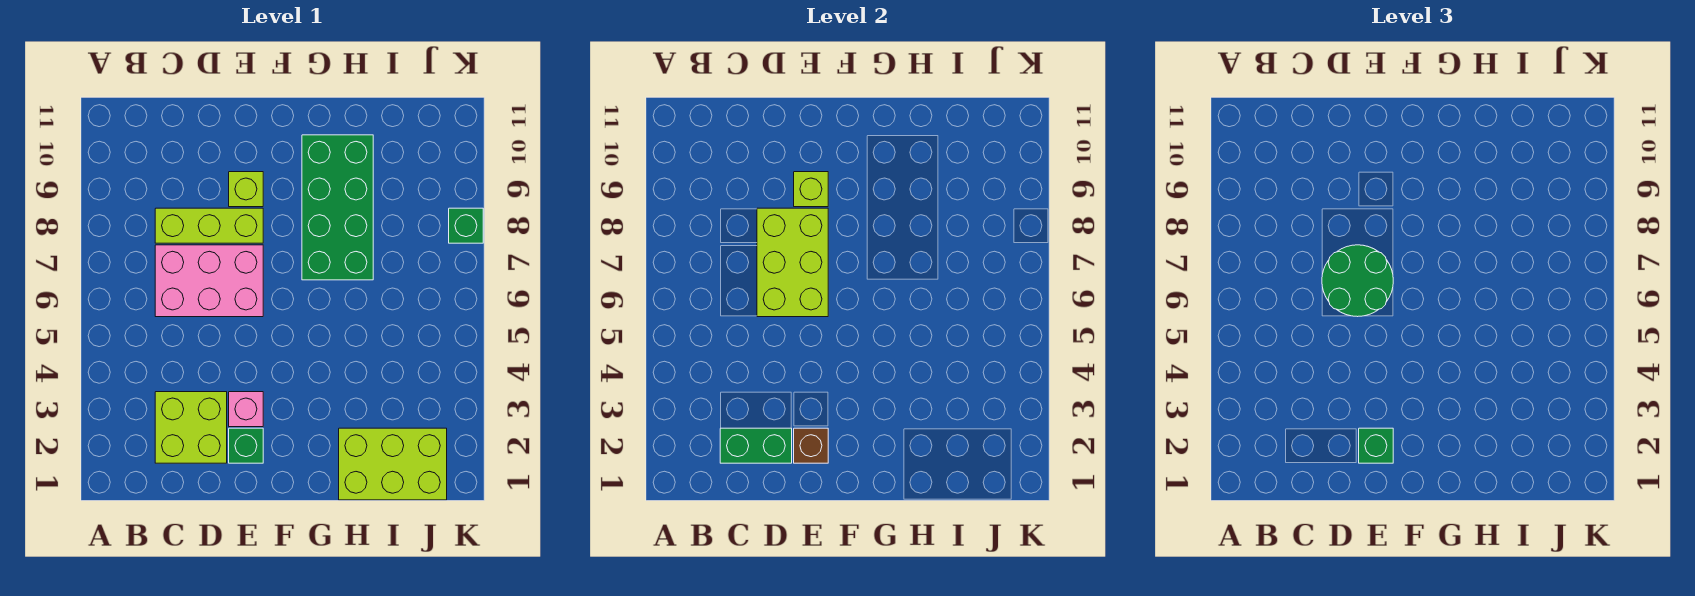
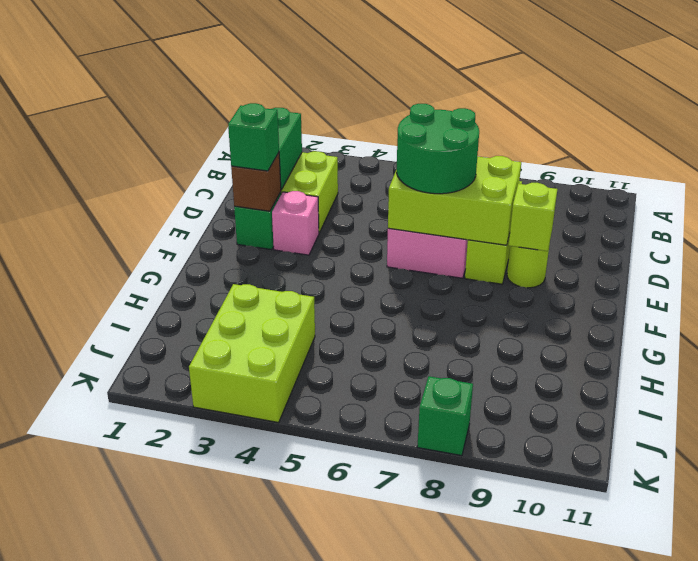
lime 1x1 brick [229,172,263,207] -> lime 1x1 round brick [507,244,550,288]
green 2x4 brick [302,135,373,280] -> none
lime 2x3 brick [339,428,447,500] -> lime 2x3 brick moved to [189,284,315,422]

